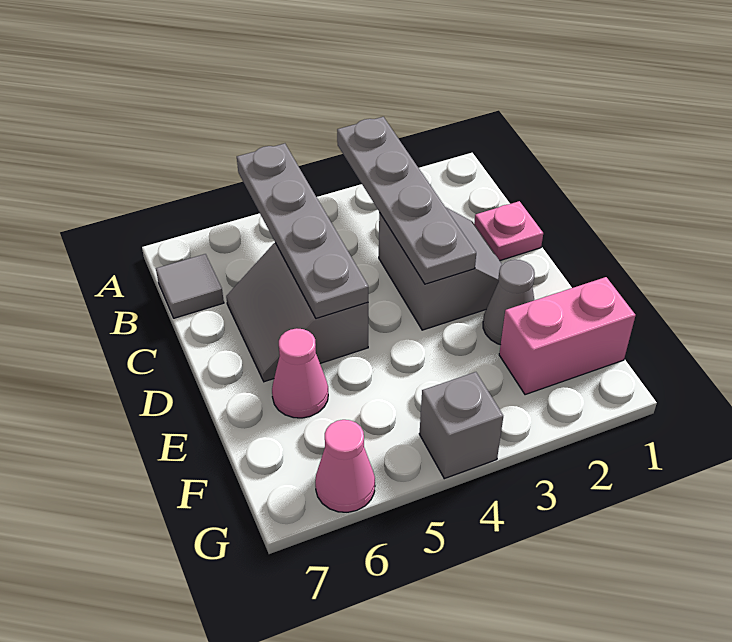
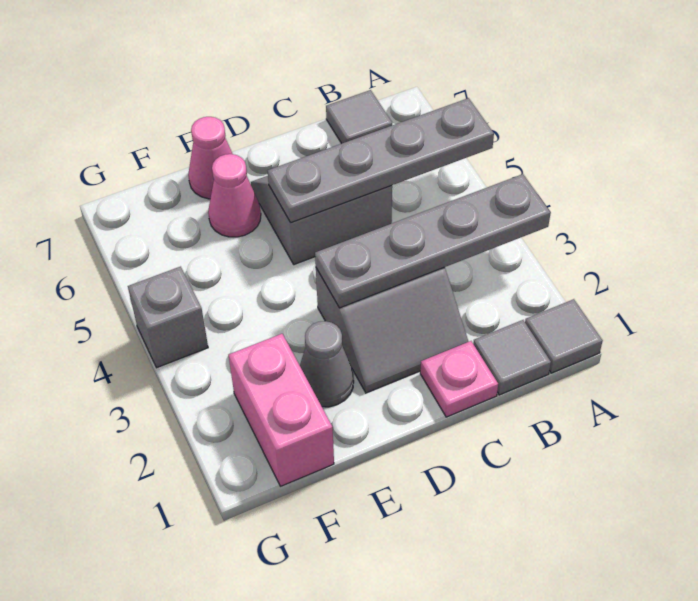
none -> grey 1x1 tile [525,299,603,373]
none -> grey 1x1 tile [473,320,551,395]
pink 1x1 cone [315,420,375,512] -> pink 1x1 cone moved to [188,117,233,199]

